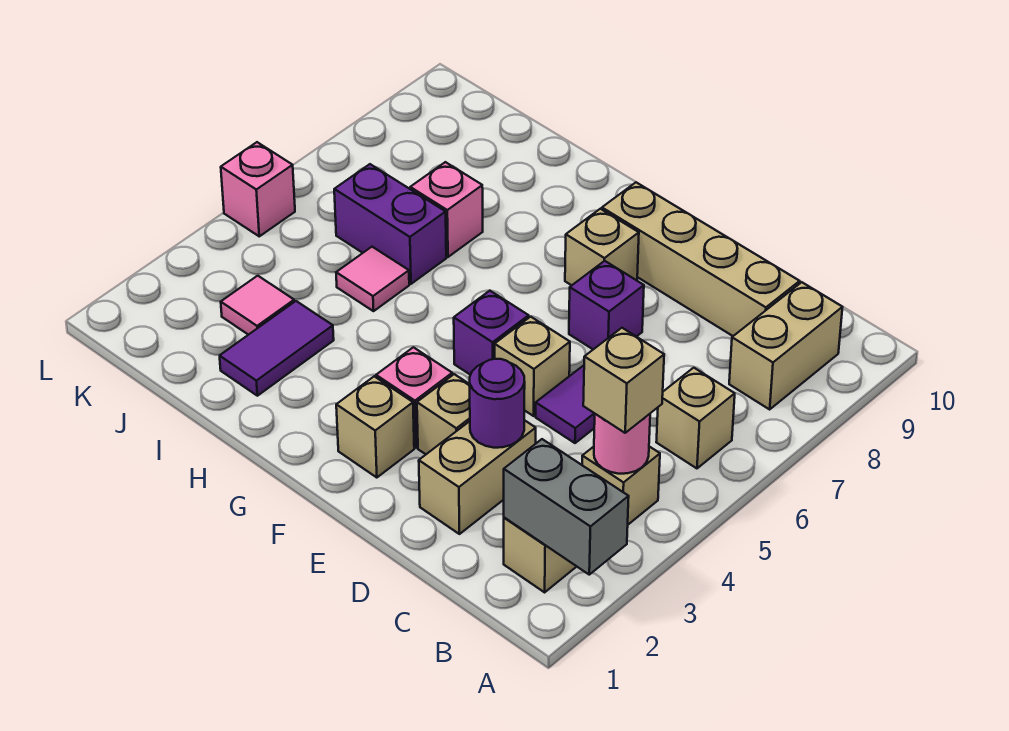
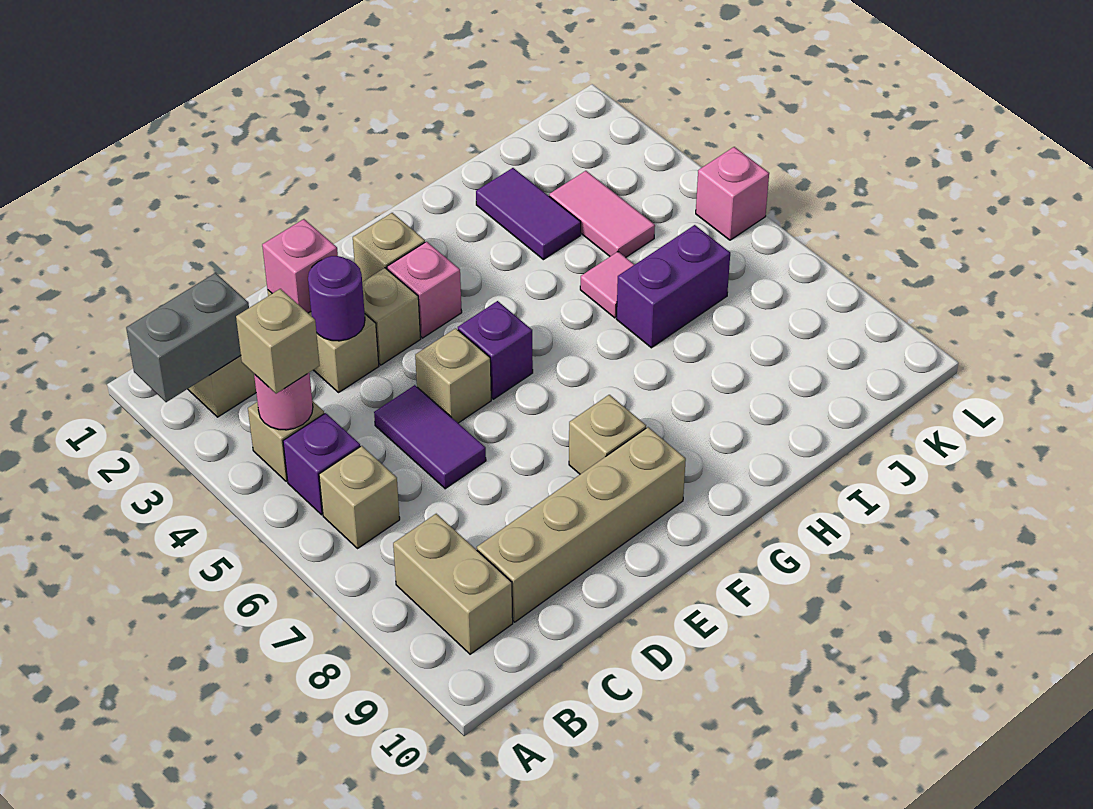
purple 1x1 brick [569,261,644,349] -> purple 1x1 brick moved to [283,413,360,515]
pink 1x1 brick [410,162,483,257] -> pink 1x1 brick moved to [262,219,338,313]
pink 1x1 tile [221,276,294,335] -> pink 1x2 tile [549,171,655,257]

